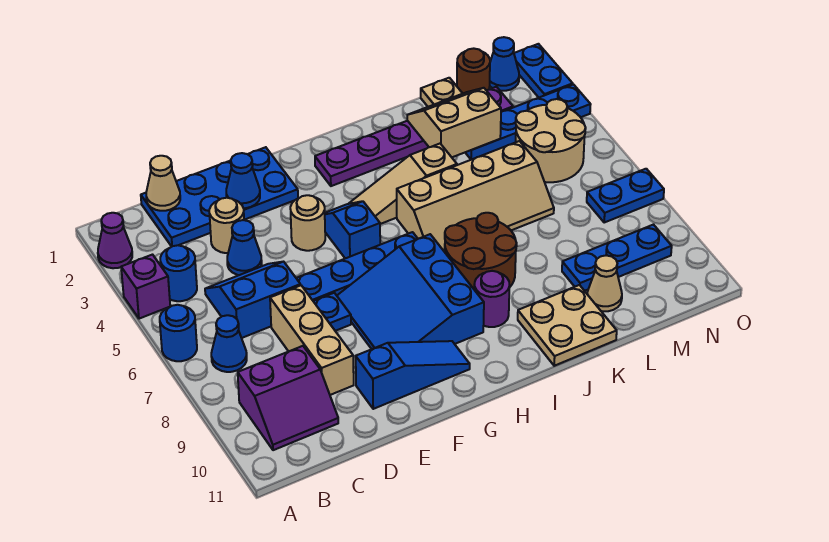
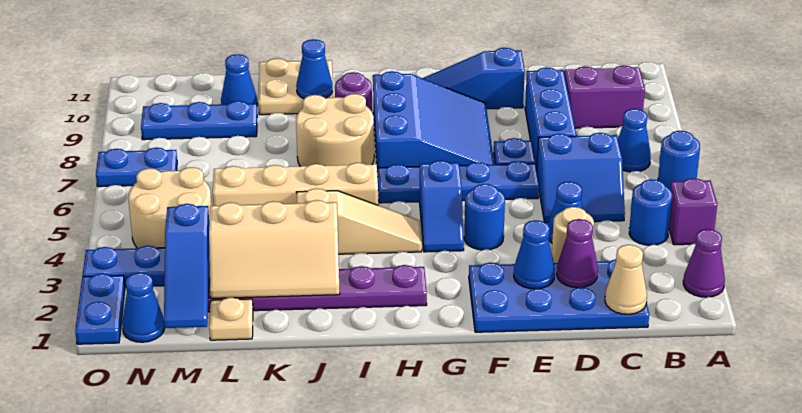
none -> purple 1x1 cone [557,219,598,288]
tan 1x3 brick [270,285,354,395] -> blue 1x3 brick [525,67,576,171]
tan 1x1 round brick [290,195,325,251] -> blue 1x1 round brick [464,184,505,250]
brown 2x2 round brick [445,213,517,289] -> tan 2x2 round brick [296,94,374,167]
none -> blue 1x1 cone [296,39,333,99]
tan 2x2 slope [407,88,501,157] -> tan 2x3 slope [209,200,340,298]
tan 1x1 cone [587,255,622,311] -> blue 1x1 cone [221,54,257,104]
brown 1x1 round brick [457,48,490,93] -> none
none -> blue 1x3 slope [164,204,210,328]

